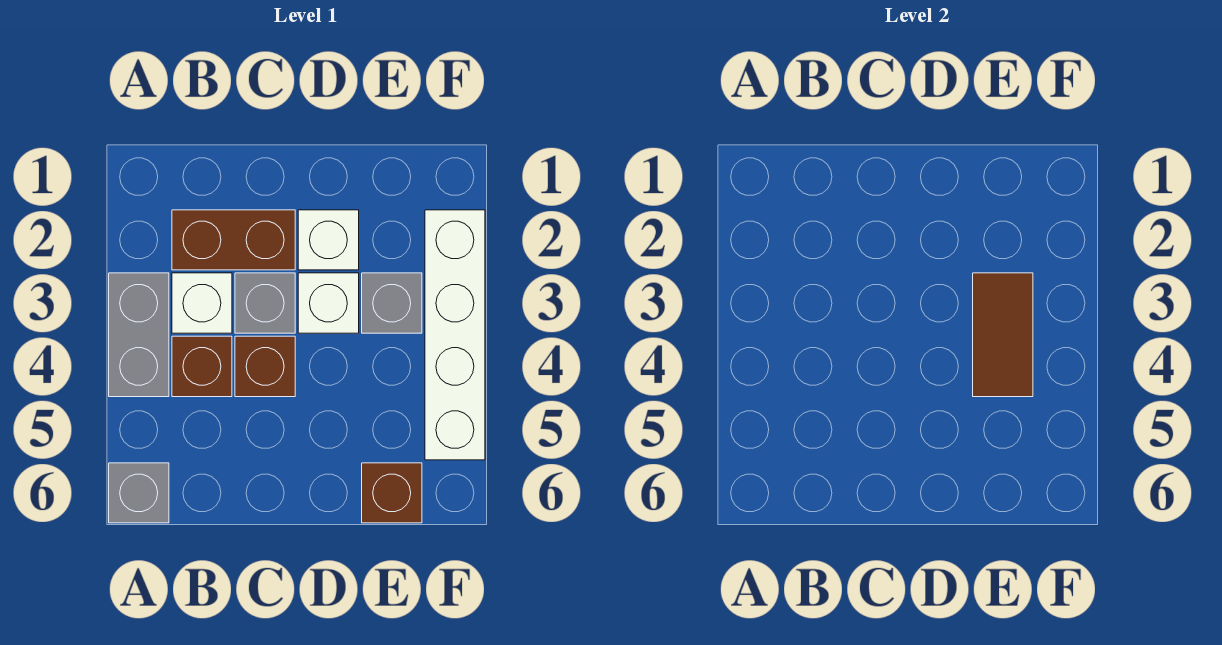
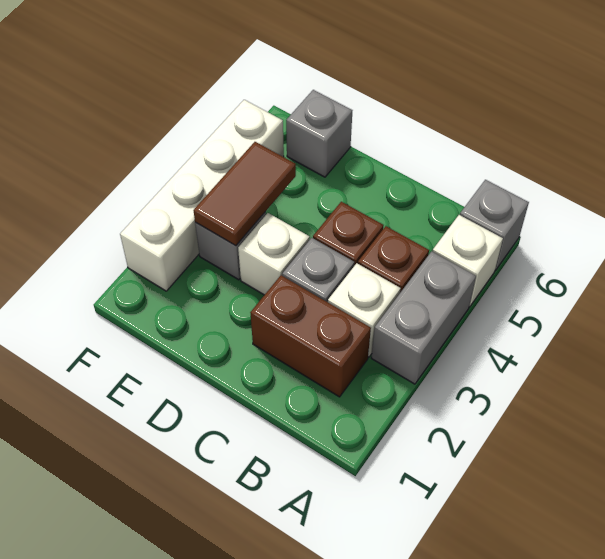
white 1x1 brick [298,210,359,270] -> white 1x1 brick moved to [432,215,503,307]
brown 1x1 brick [362,463,422,523] -> grey 1x1 brick [286,90,352,177]

